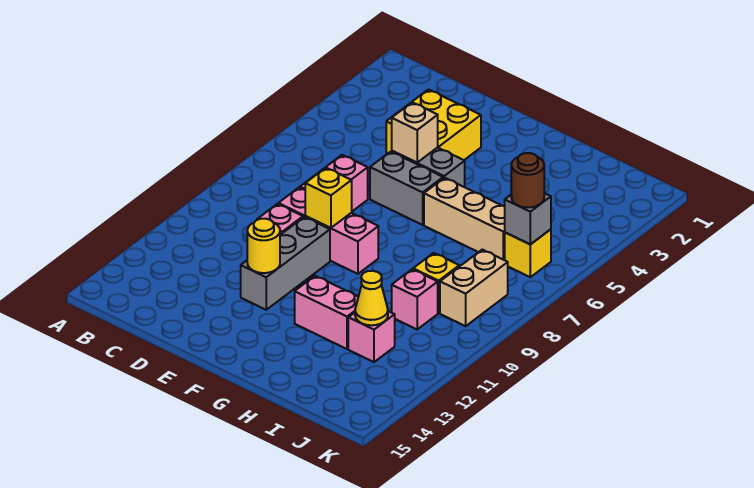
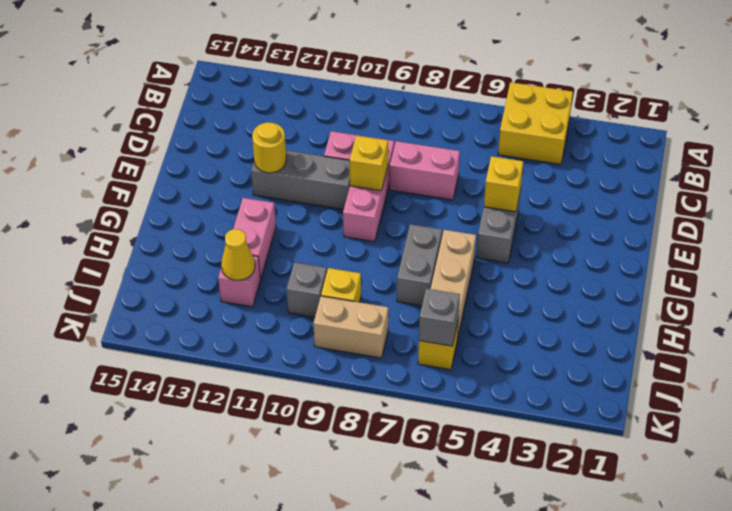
yellow 2x2 brick [386,90,481,160] -> yellow 2x2 brick moved to [498,82,573,164]
tan 1x1 brick [392,102,438,163] -> yellow 1x1 brick [484,156,523,212]
grey 1x2 brick [370,152,443,225] -> grey 1x2 brick moved to [397,224,442,306]
pink 1x1 brick [392,269,438,329] -> grey 1x1 brick [287,262,327,317]
brown 1x1 round brick [511,153,544,207] -> none

